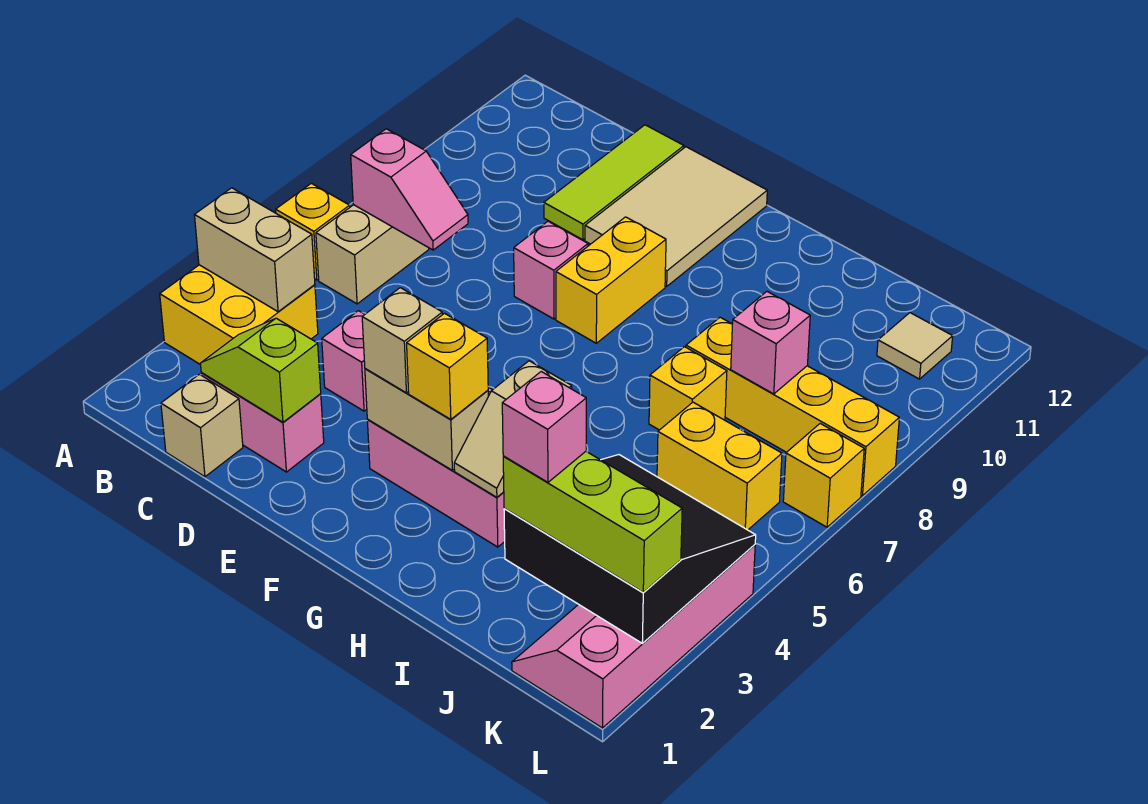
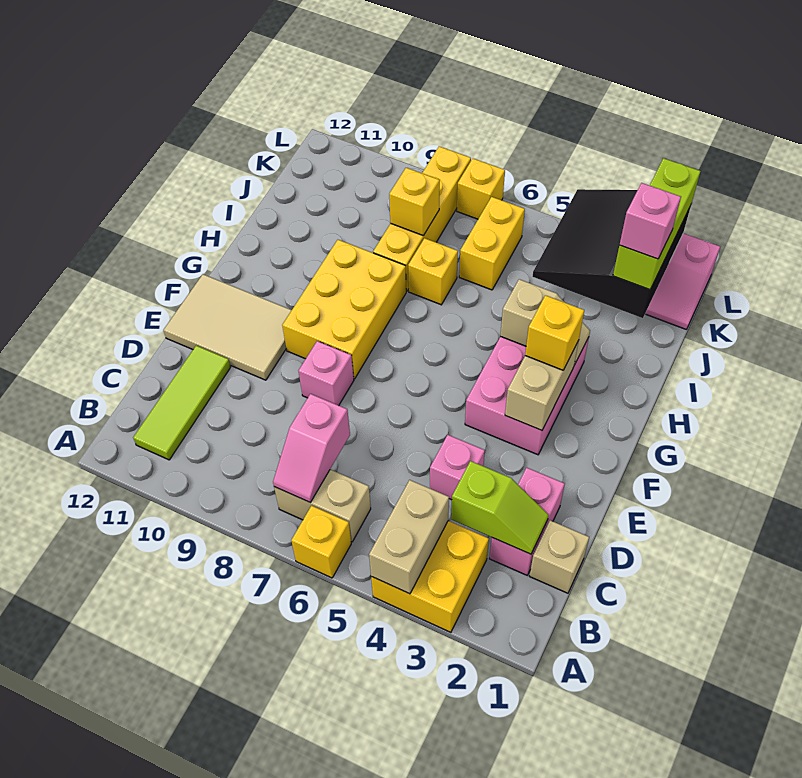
pink 1x2 slope [351,129,468,250] -> pink 1x2 slope turned to [273,394,350,502]
lime 1x2 slope [200,318,321,422] -> lime 1x2 slope turned to [451,461,549,554]
lime 1x3 tile [544,125,684,240] -> lime 1x3 tile turned to [133,346,231,460]
tan 1x1 brick [362,288,442,393] -> none
yellow 1x2 brick [556,217,666,343] -> yellow 2x3 brick [282,240,406,379]
pink 1x1 brick [731,292,810,394] -> yellow 1x1 brick [389,168,440,236]
tan 1x1 tile [877,313,953,379] -> none

